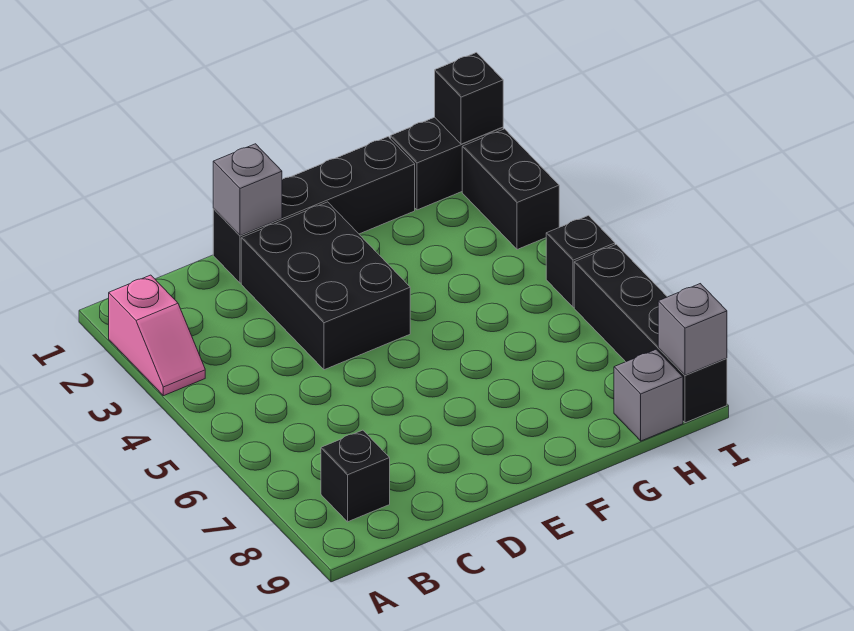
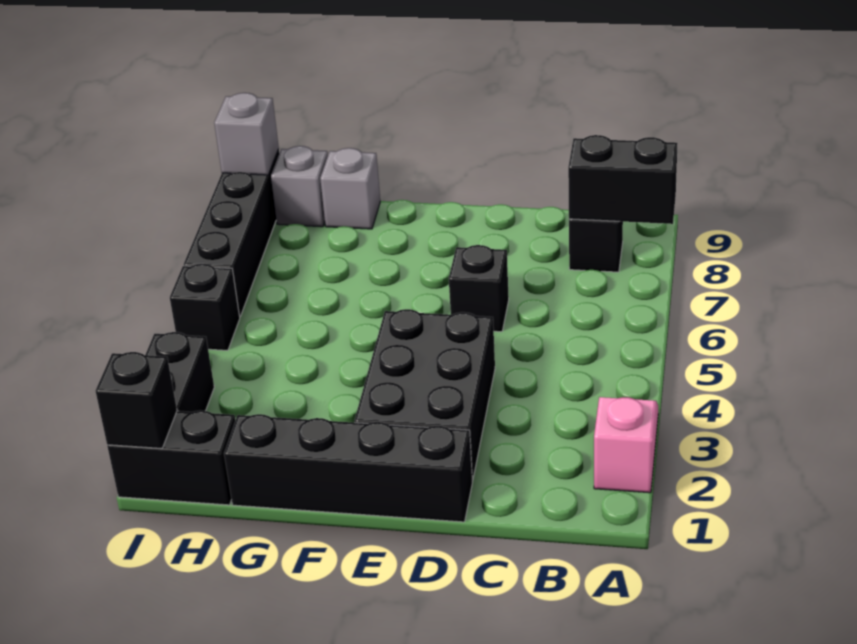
none -> black 1x2 brick [568,135,677,224]
grey 1x1 brick [213,144,282,236] -> grey 1x1 brick moved to [320,148,380,229]
none -> black 1x1 brick [449,245,509,332]

